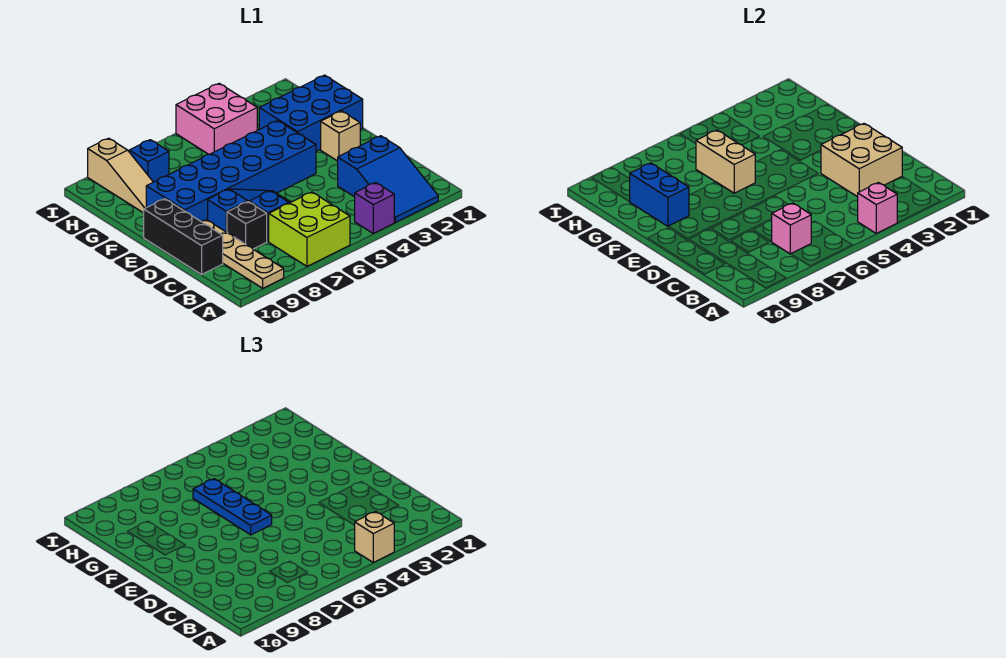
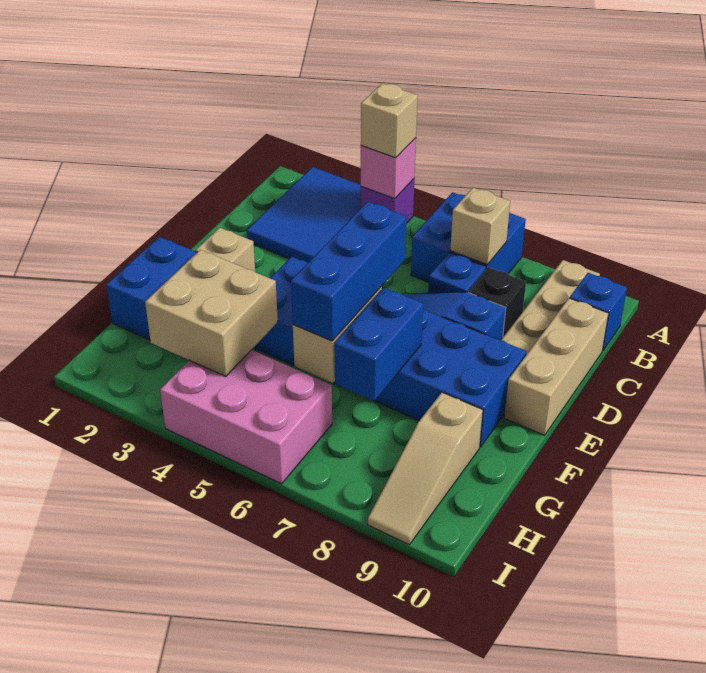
blue 2x3 slope [338,136,438,222] -> blue 2x3 tile [247,167,361,263]
lime 2x2 brick [269,192,350,266] -> blue 2x2 brick [411,192,526,282]
pink 1x1 brick [772,203,811,254] -> tan 1x1 brick [450,188,510,265]
tan 2x2 brick [821,123,902,197] -> tan 2x2 brick moved to [145,250,278,377]
black 1x3 brick [144,199,223,274] -> tan 1x3 brick [504,298,609,435]
blue 1x3 plate [193,479,272,535] -> blue 1x3 brick [291,202,407,341]
blue 1x2 brick [630,163,689,226] -> blue 1x2 brick moved to [334,288,423,401]
tan 1x3 slope [88,138,153,213] -> tan 1x3 slope turned to [368,392,483,544]
pink 2x2 brick [176,83,257,154] -> pink 2x3 brick [160,350,332,484]
blue 1x1 brick [129,140,169,182] -> blue 1x1 brick moved to [570,273,627,351]

